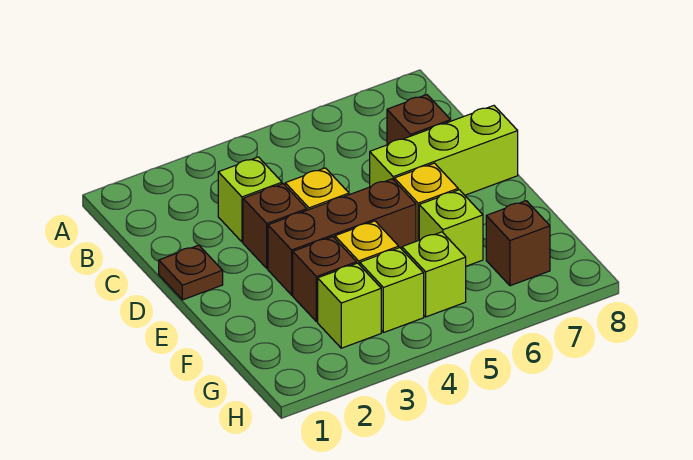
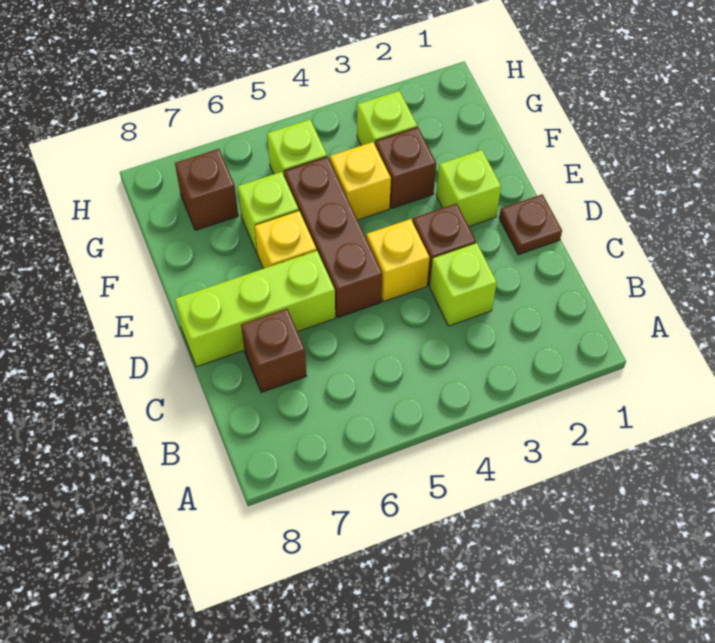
brown 1x3 brick [268,179,416,295] -> brown 1x3 brick turned to [284,157,382,317]
lime 1x1 brick [360,248,424,333] -> lime 1x1 brick moved to [436,150,501,226]

